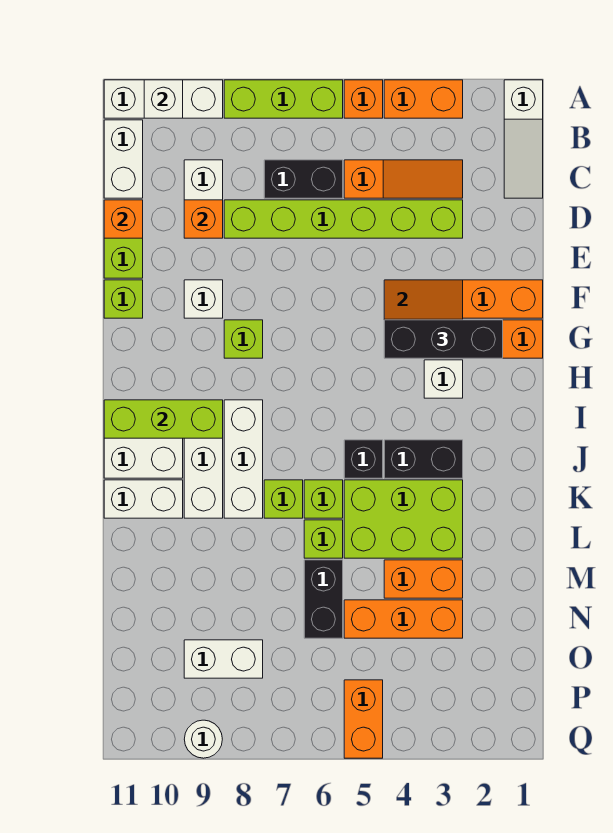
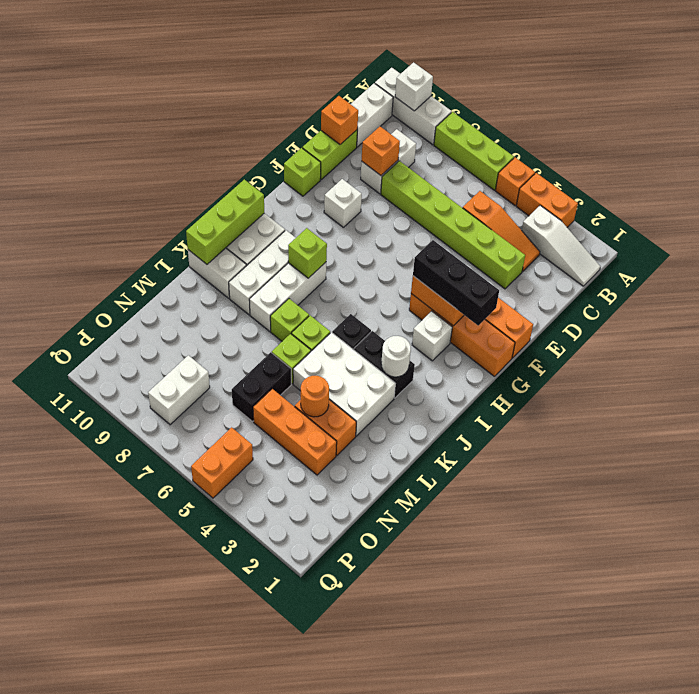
white 1x3 slope [504,80,543,198] -> white 1x3 slope turned to [522,205,600,286]
black 1x2 brick [264,160,343,198] -> none
lime 1x1 brick [224,320,263,358] -> lime 1x1 brick moved to [288,228,327,278]
lime 1x3 brick [104,400,223,438] -> lime 1x3 brick turned to [186,179,264,264]
lime 2x3 brick [344,480,463,558] -> white 2x3 brick [293,332,395,436]
none -> orange 1x1 round brick [301,376,329,417]
white 1x2 brick [184,640,263,678] -> white 1x2 brick turned to [148,355,210,425]
white 1x1 round brick [184,720,222,758] -> white 1x1 round brick moved to [381,336,411,377]

